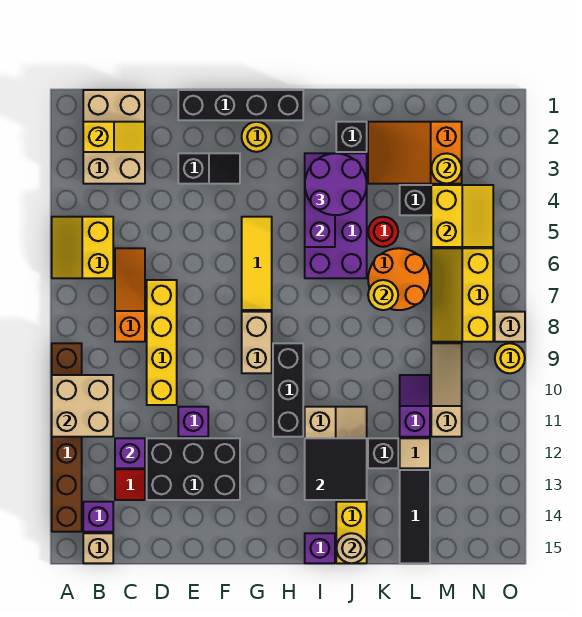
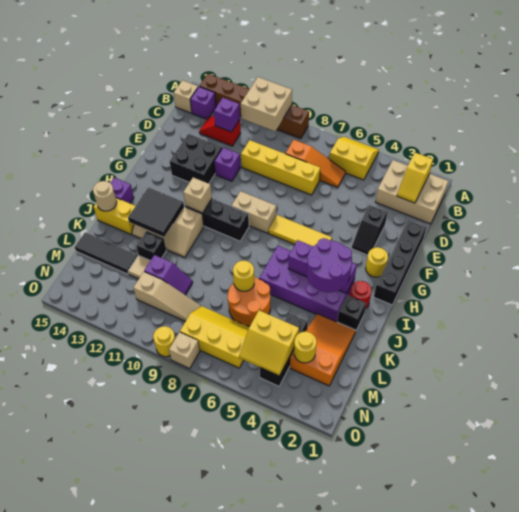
black 2x3 brick [147,438,240,500] -> black 2x2 brick [170,134,222,184]
none -> tan 1x1 brick [183,177,212,213]
red 1x1 round brick [368,217,398,247] -> red 1x1 round brick moved to [350,281,372,309]

